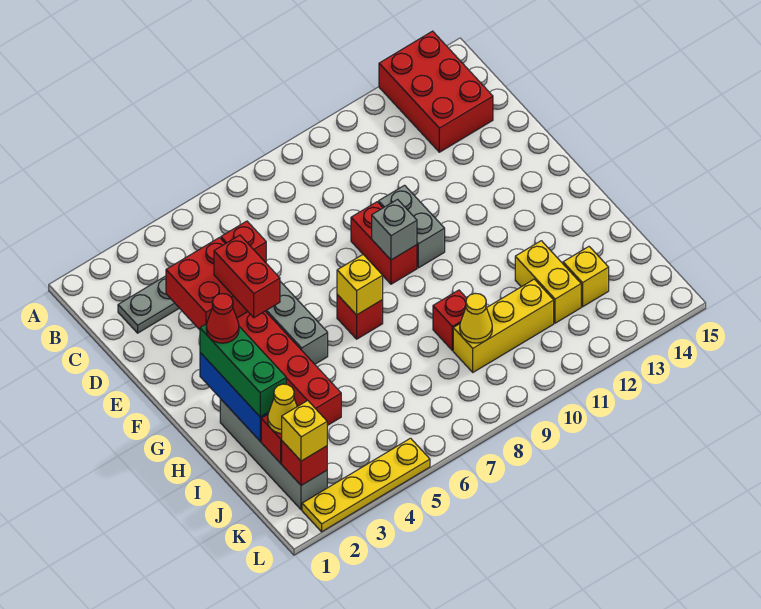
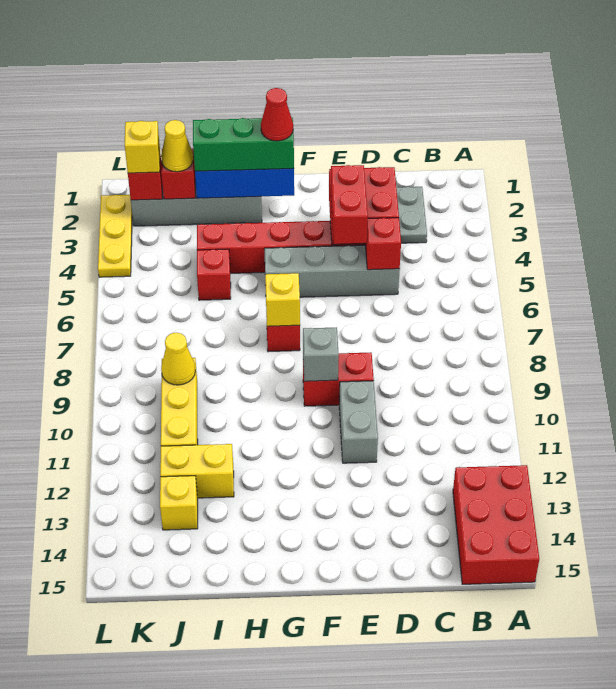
red 2x3 brick [379,31,493,152] -> red 2x3 brick turned to [453,465,539,584]
red 1x2 brick [214,235,280,318] -> red 1x2 brick turned to [331,165,368,244]
grey 1x2 brick [379,185,445,268] -> grey 1x2 brick turned to [339,381,378,463]
red 1x1 brick [433,290,467,350] -> red 1x1 brick moved to [197,249,231,300]
yellow 1x4 plate [302,438,430,532] -> yellow 1x3 plate [98,195,132,277]

